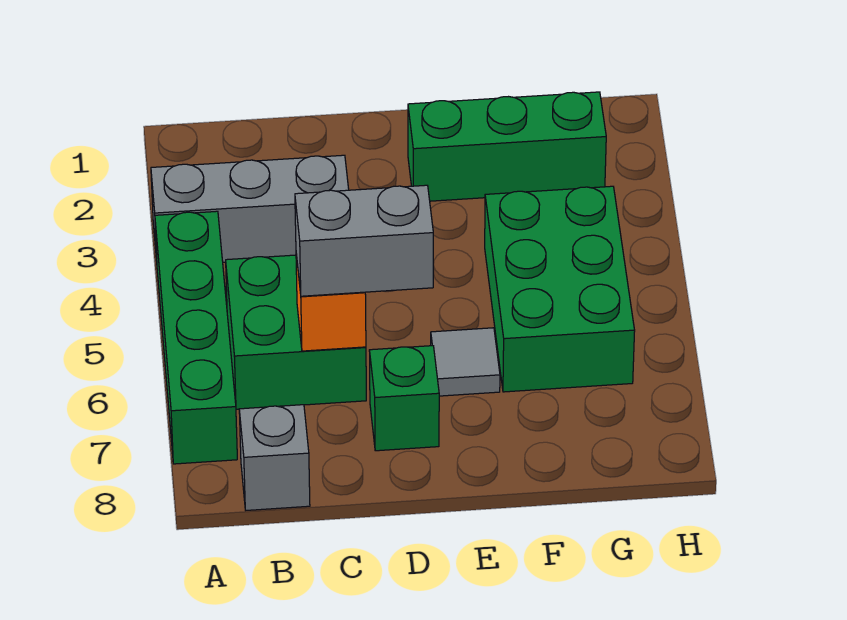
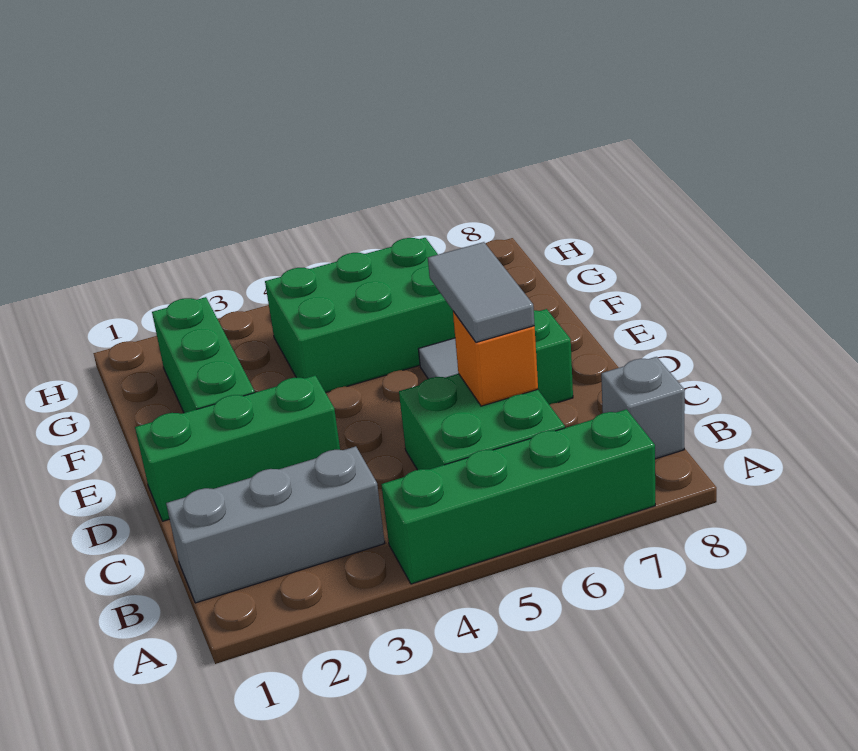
grey 1x3 brick [151,155,349,262] -> grey 1x3 brick turned to [166,446,385,603]
grey 1x2 brick [295,185,433,296] -> grey 1x2 tile [428,242,535,342]
none -> green 1x3 brick [135,375,340,521]

